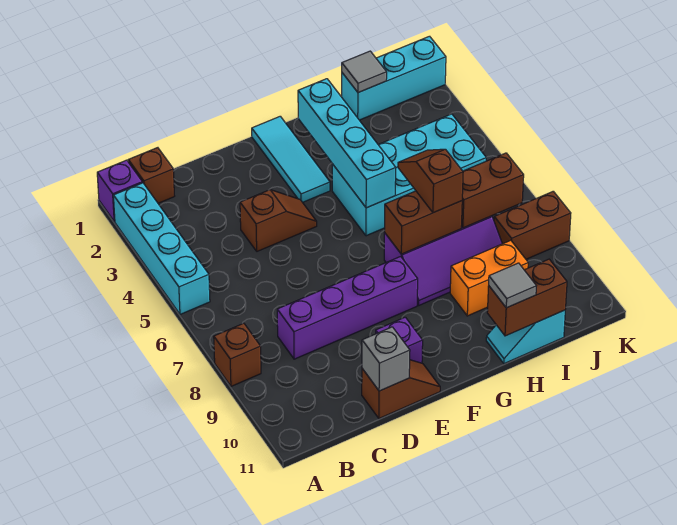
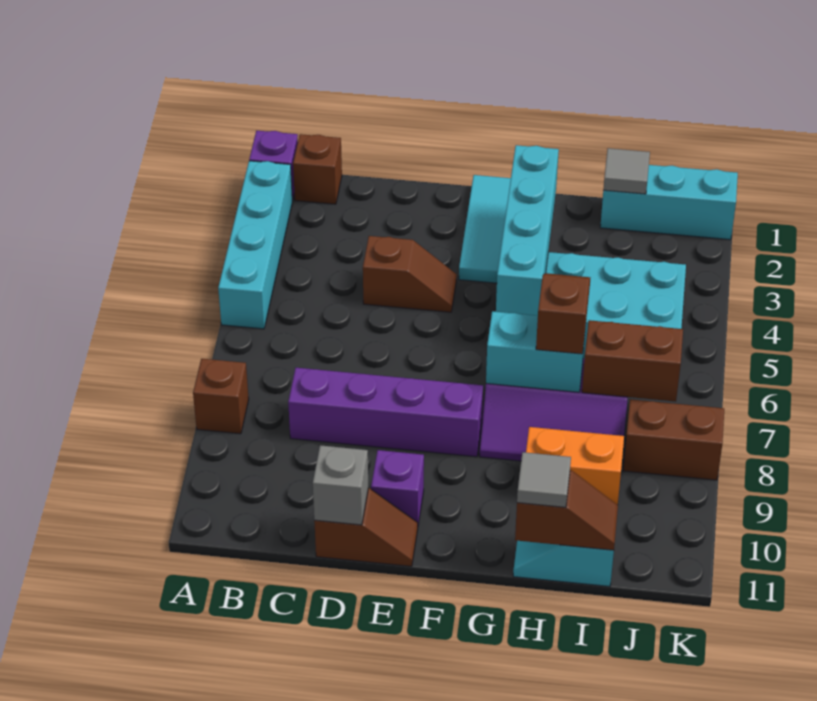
brown 1x2 brick [385,191,462,254] -> cyan 1x2 brick [486,311,586,392]
brown 1x2 brick [487,259,567,336] -> brown 1x2 slope [515,470,618,550]

